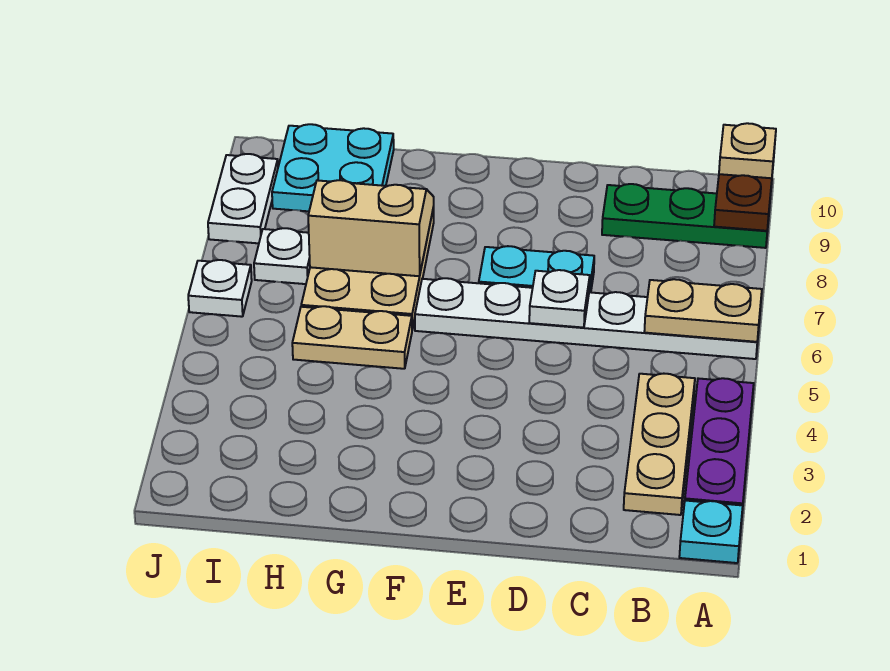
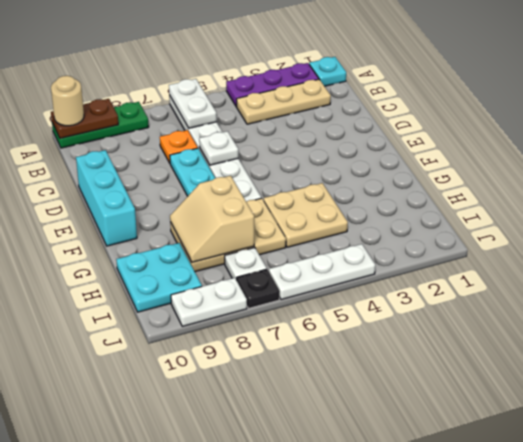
tan 1x2 plate [644,279,762,342] -> white 1x2 plate [169,79,217,128]
green 1x3 plate [602,184,770,248] -> green 1x3 plate turned to [52,102,149,148]
tan 1x1 plate [719,123,776,178] -> tan 1x1 round brick [51,76,84,126]
none -> orange 1x1 plate [160,130,198,163]
none -> cyan 1x3 brick [76,150,137,246]
tan 1x2 plate [292,306,412,369] -> tan 2x2 plate [264,183,348,247]
white 1x1 plate [188,260,252,317] -> white 1x3 plate [269,244,375,300]
none -> black 1x1 plate [237,269,280,308]

